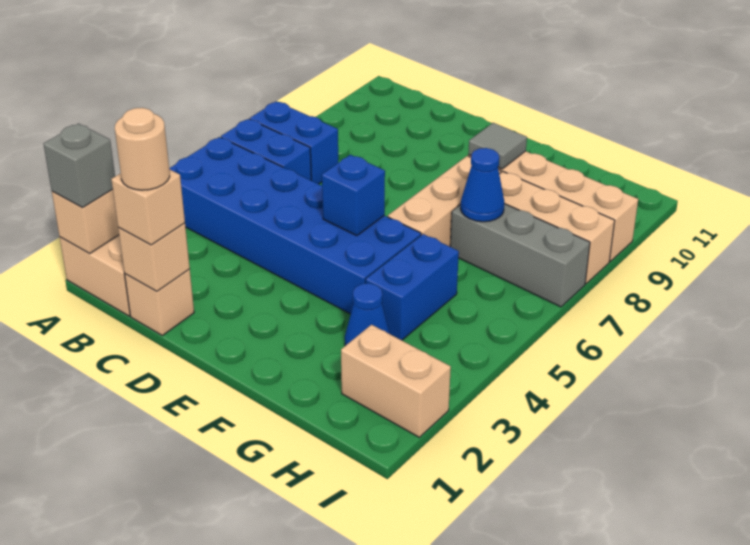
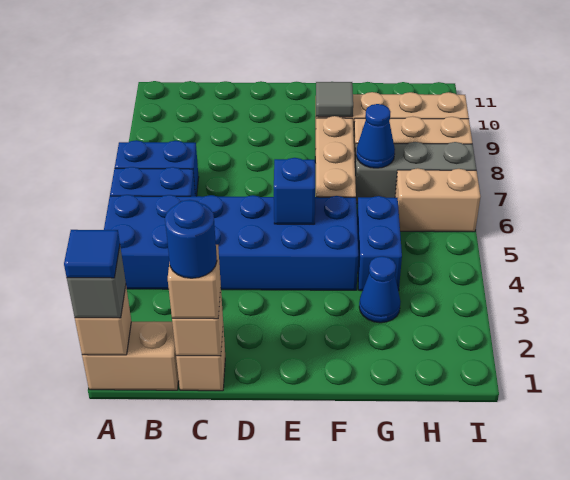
none -> blue 1x1 tile [64,230,120,278]
tan 1x1 round brick [115,108,170,190] -> blue 1x1 round brick [165,200,217,278]
tan 1x2 brick [341,325,451,437] -> tan 1x2 brick moved to [395,168,480,232]

